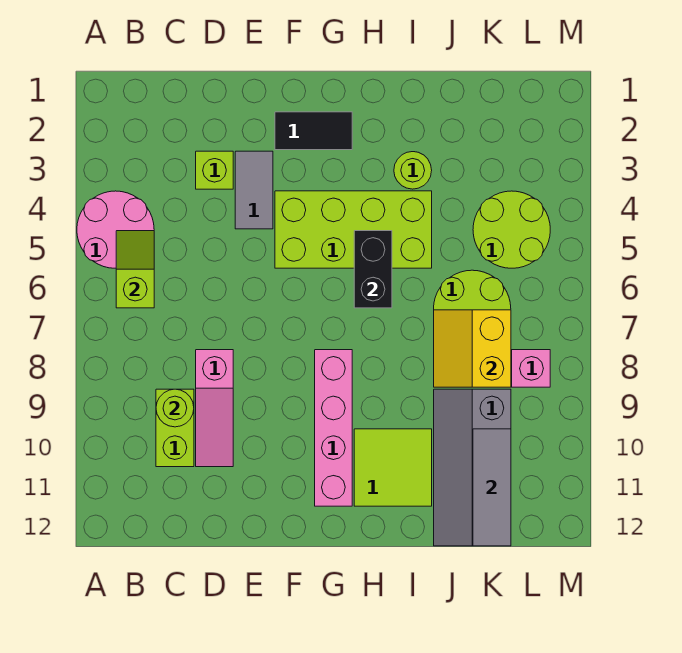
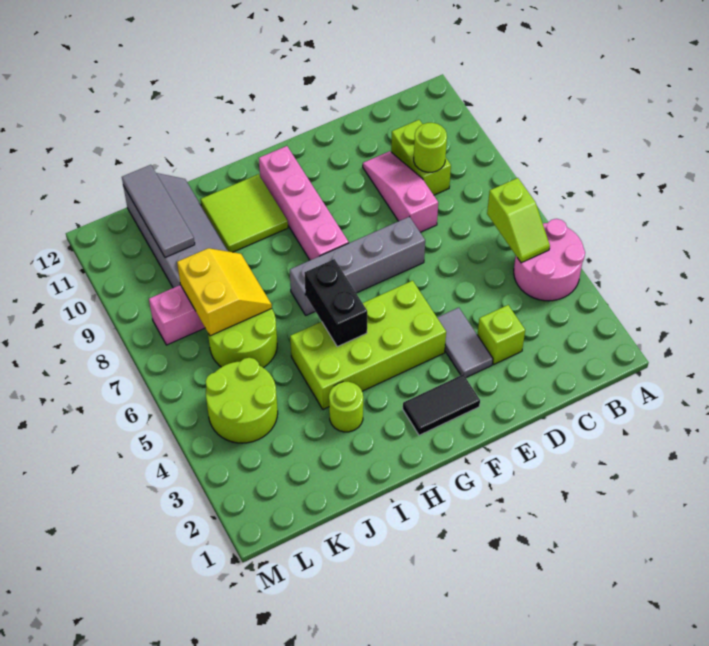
none -> grey 1x4 brick [290,217,425,315]

